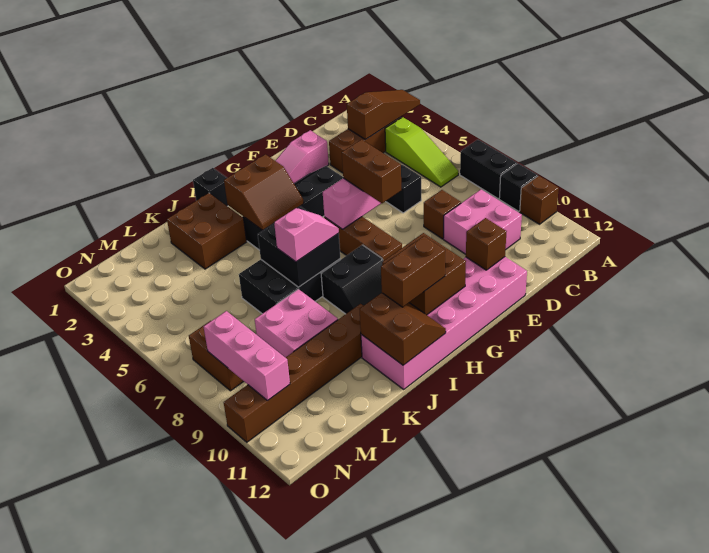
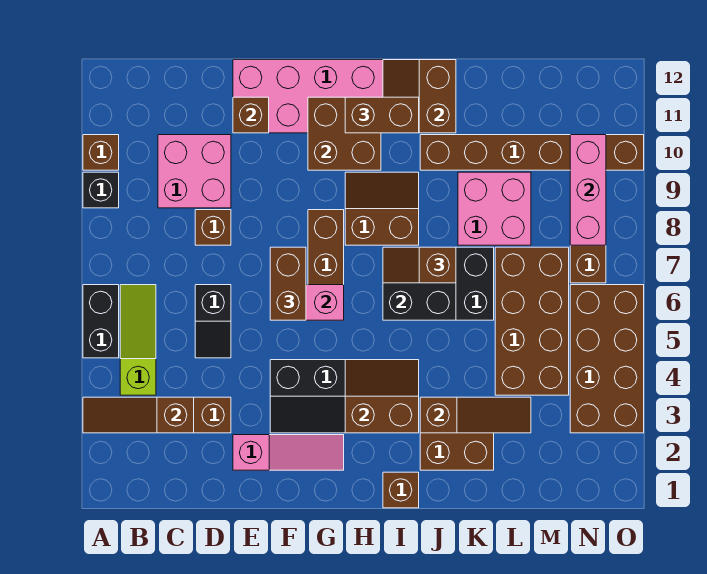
black 1x2 brick [460,140,517,199] -> black 1x2 brick moved to [83,285,119,358]
black 2x2 slope [321,245,383,314] -> brown 2x2 slope [345,172,419,245]
black 1x1 brick [193,168,228,206] -> brown 1x1 brick [383,472,419,508]
pink 1x2 slope [274,208,339,262] -> brown 1x2 slope [383,247,456,283]
none -> brown 1x3 slope [420,397,531,433]
none -> brown 2x4 brick [495,247,569,395]
none -> brown 2x4 brick [570,285,644,433]

